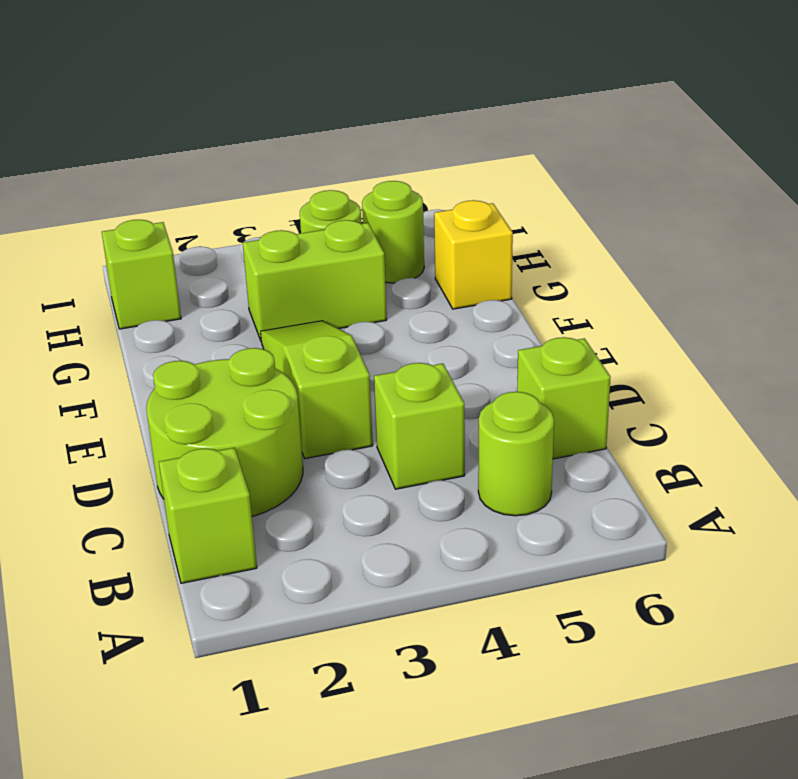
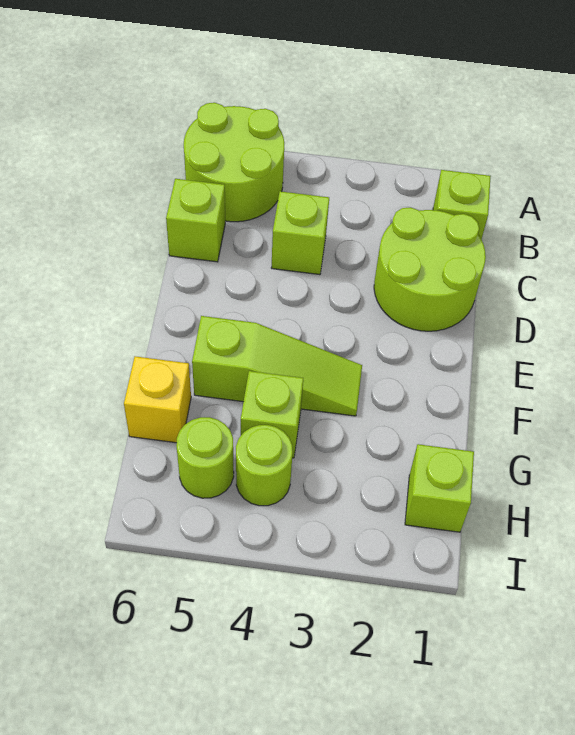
lime 1x1 round brick [478,392,554,516] -> lime 2x2 round brick [184,103,284,222]
lime 1x3 slope [261,321,373,459] -> lime 1x3 slope turned to [192,316,362,416]
lime 1x2 brick [243,220,387,340] -> lime 1x1 brick [241,371,303,458]

